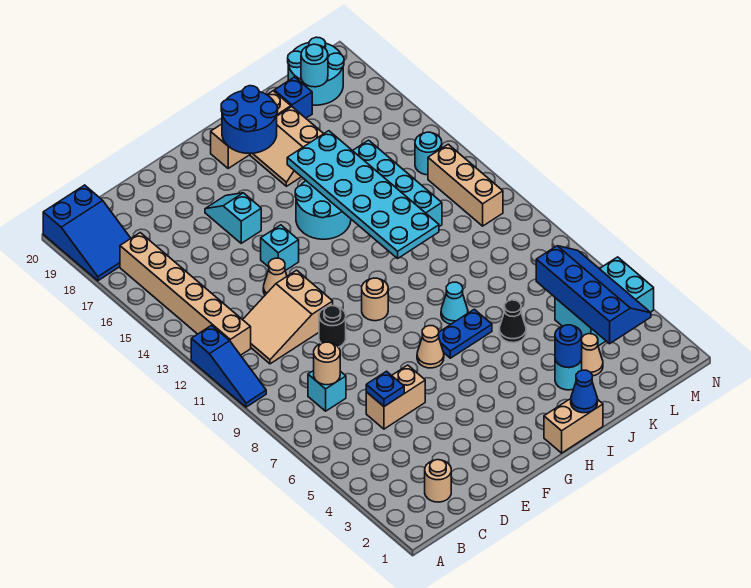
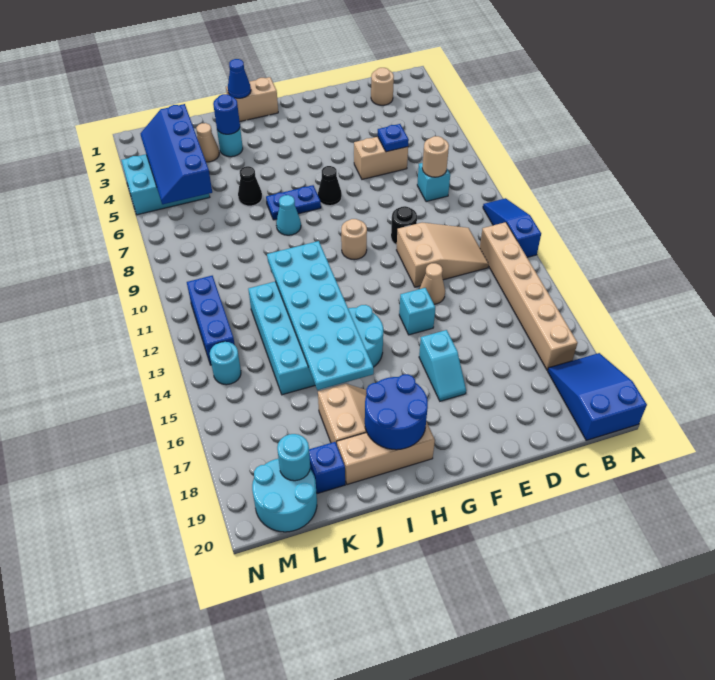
tan 1x1 cone [417,326,444,368] -> black 1x1 cone [318,166,342,206]
tan 1x3 brick [428,144,503,226] -> blue 1x3 brick [187,276,235,365]

